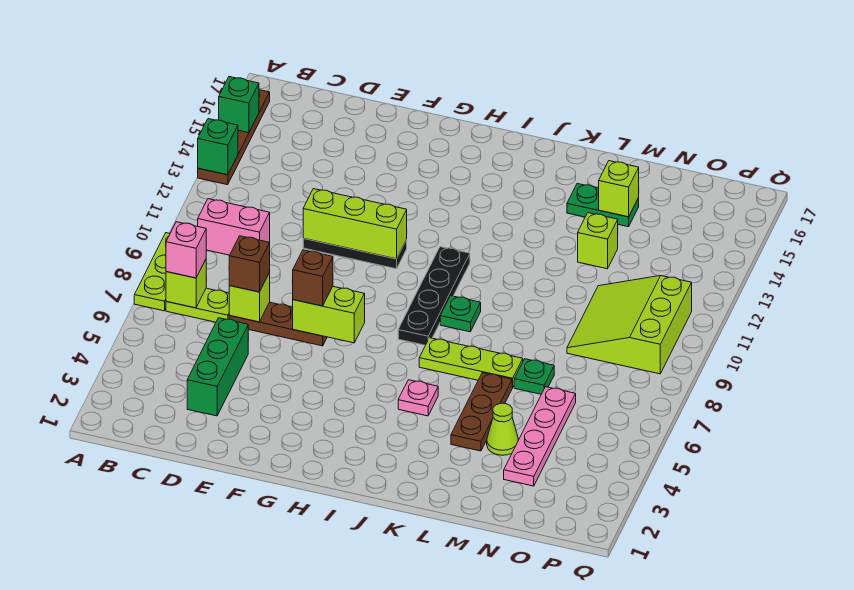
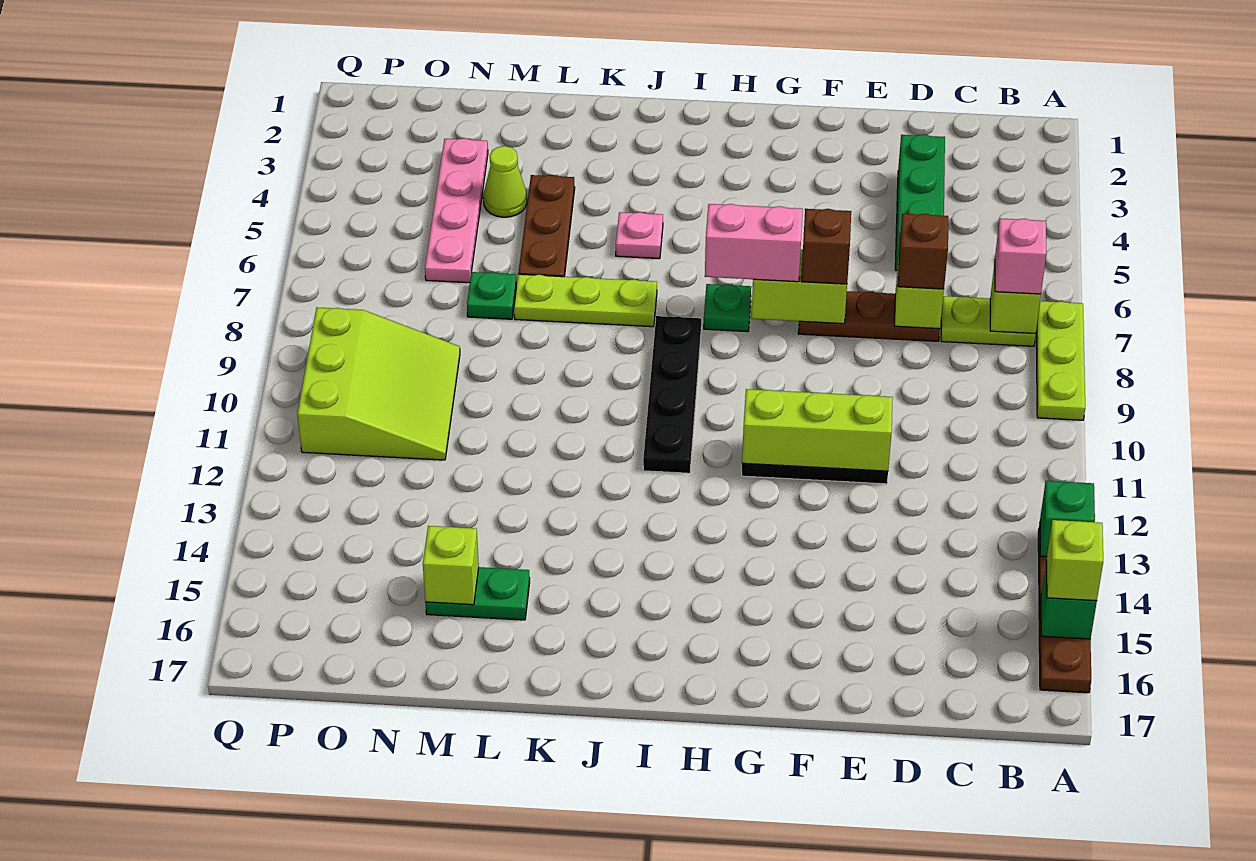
pink 1x2 brick [198,199,270,255] -> pink 1x2 brick moved to [705,204,803,282]
green 1x1 plate [440,296,481,332] -> green 1x1 plate moved to [704,284,751,332]
lime 1x1 brick [578,213,618,269] -> lime 1x1 brick moved to [1047,520,1103,601]

